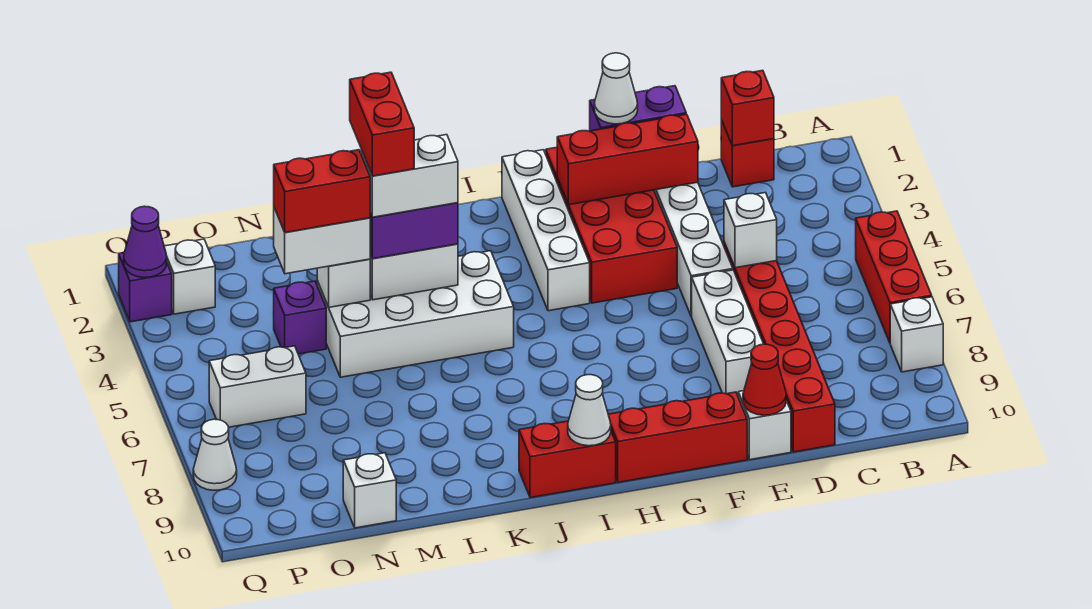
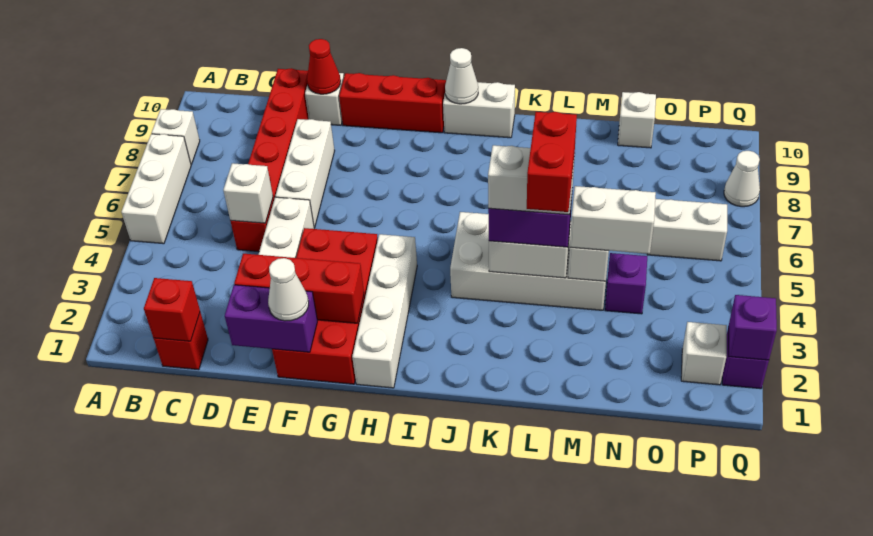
red 1x3 brick [856,211,932,343] -> white 1x3 brick [121,134,191,244]
red 1x2 brick [519,421,616,498] -> white 1x2 brick [443,82,515,138]
red 1x2 brick [274,150,370,232] -> none
purple 1x1 cone [124,206,167,277] -> purple 1x1 brick [729,295,777,360]

